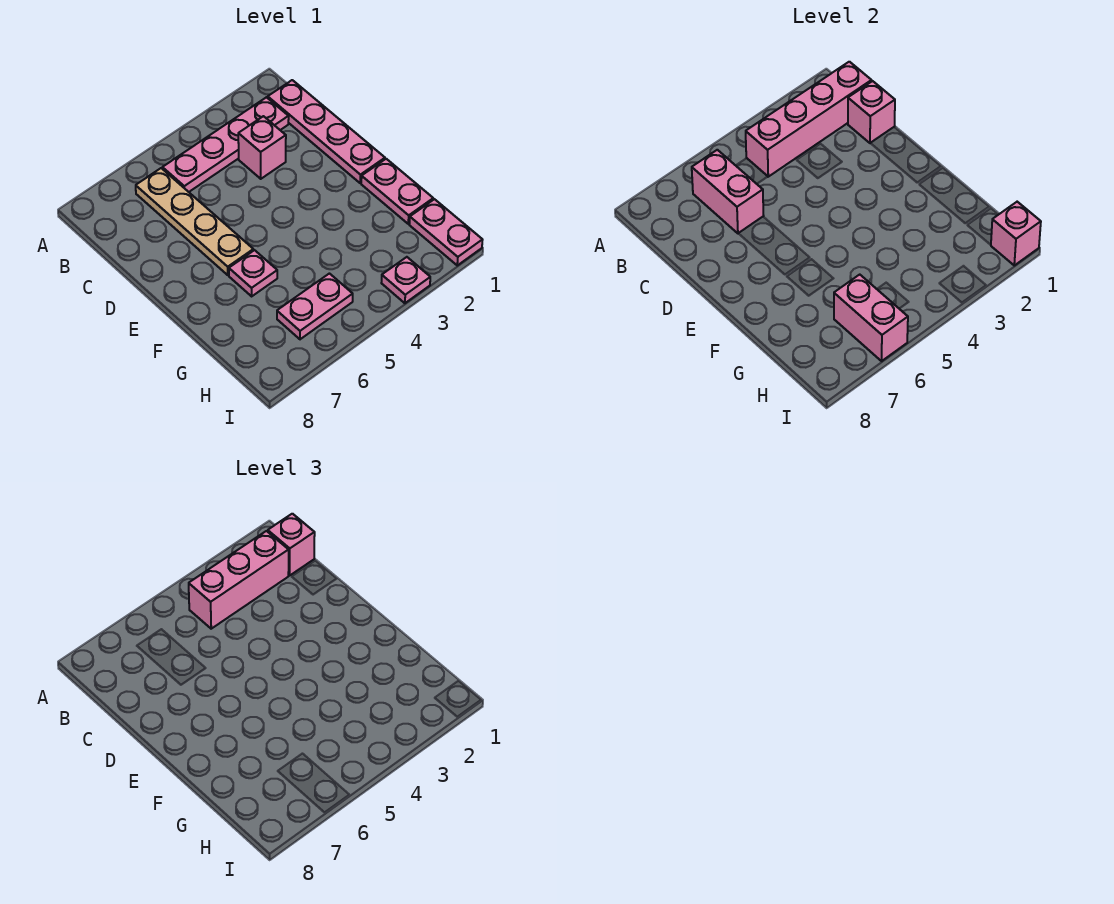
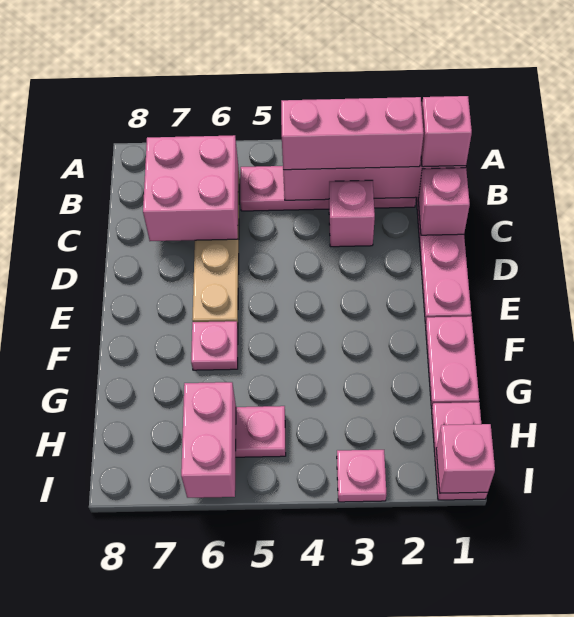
pink 1x2 brick [692,150,764,234] -> pink 2x2 brick [143,135,238,241]

